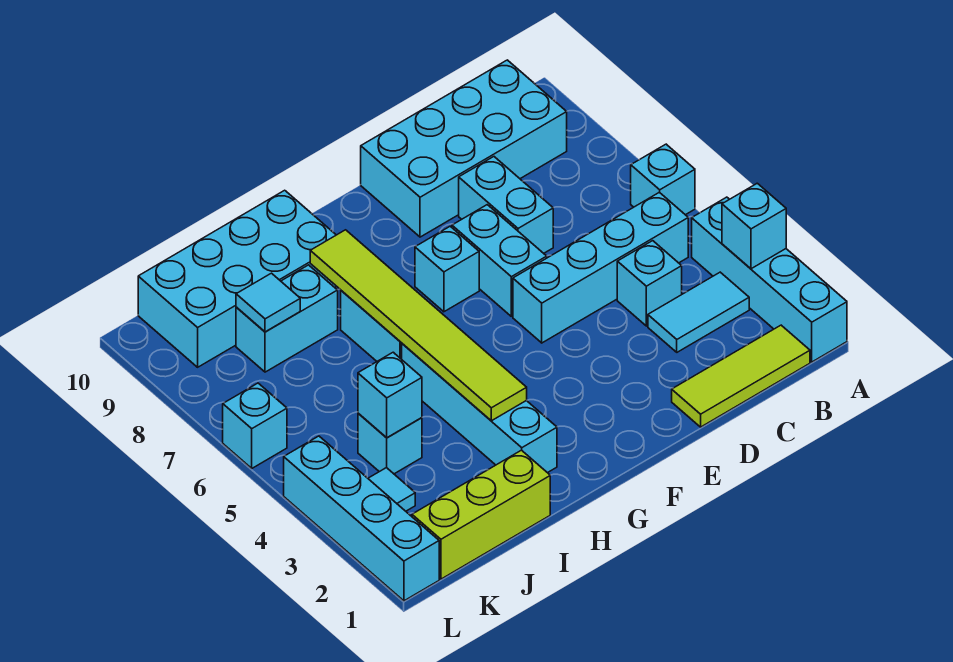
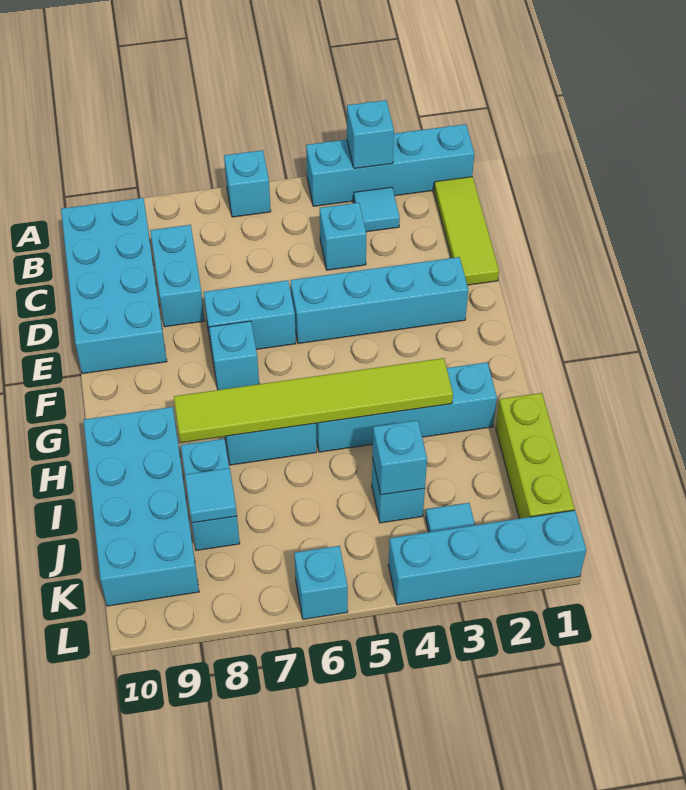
cyan 1x2 tile [648,272,749,352] -> cyan 1x1 tile [354,187,400,232]
cyan 1x4 brick [513,192,688,343] -> cyan 1x4 brick turned to [291,257,468,344]
cyan 1x2 brick [459,157,553,253] -> cyan 1x2 brick turned to [150,225,205,327]

